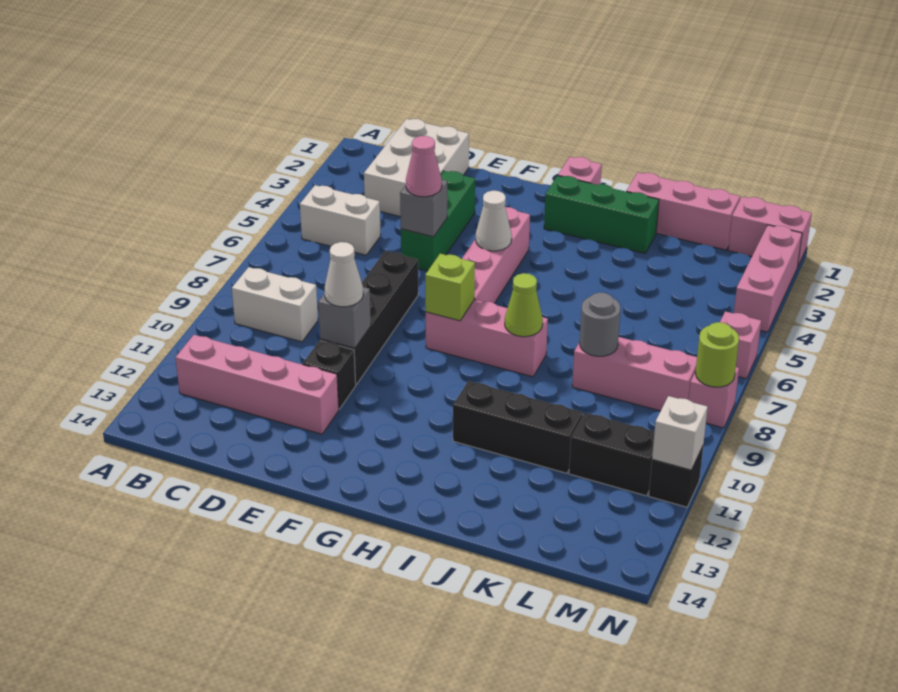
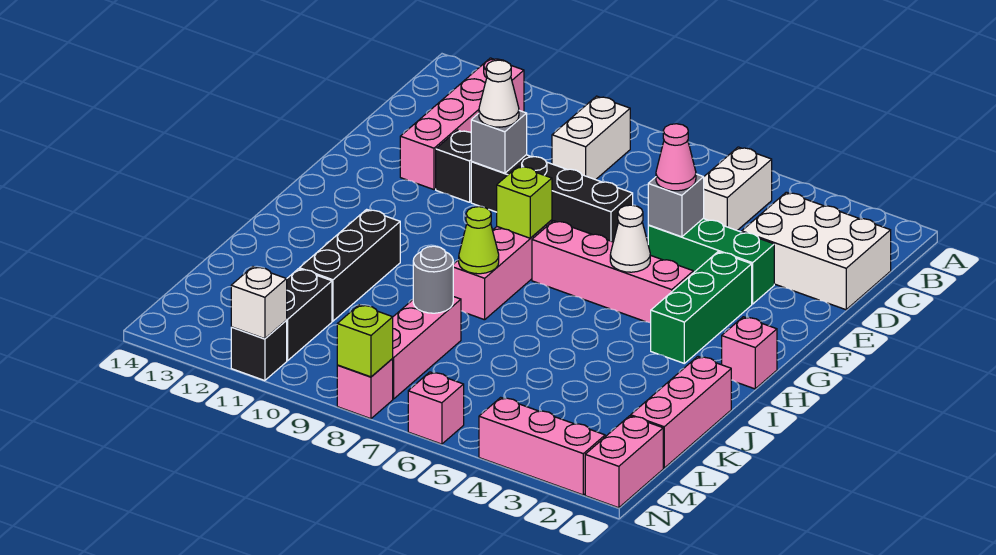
green 1x3 brick [544,176,659,253] -> green 1x3 brick moved to [651,252,752,363]
lime 1x1 round brick [695,322,739,387] -> lime 1x1 brick [337,305,393,377]

